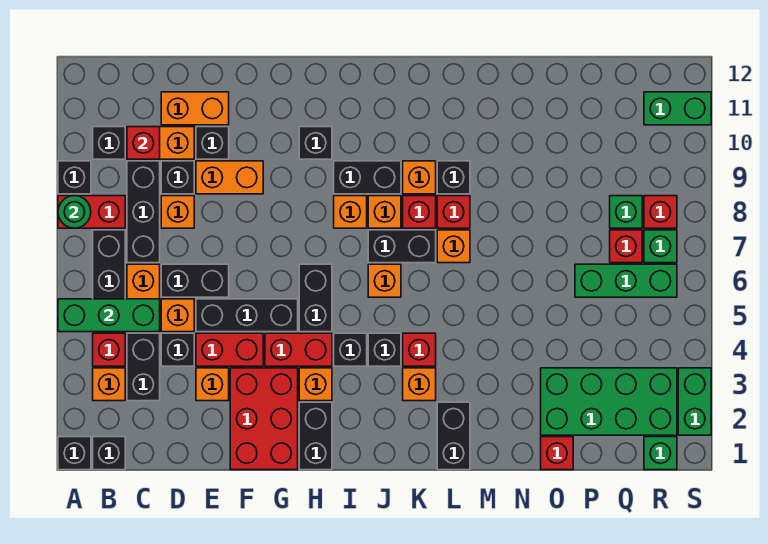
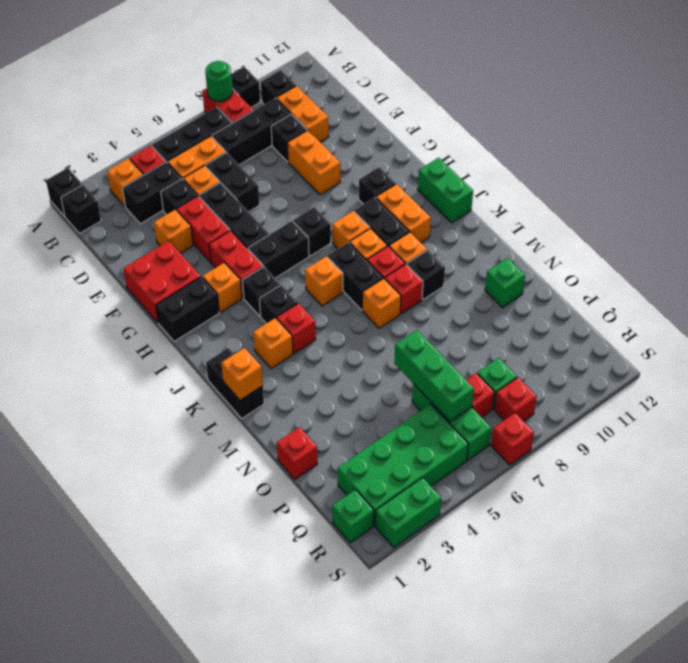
green 1x3 brick [58,299,160,332] -> green 1x3 brick moved to [394,330,474,422]
red 1x1 brick [127,127,160,159] -> red 1x1 brick moved to [491,413,534,465]
orange 1x1 brick [161,196,194,228] -> orange 1x1 brick moved to [221,348,263,400]
orange 1x2 brick [161,92,229,125] -> orange 1x2 brick moved to [376,184,431,243]
black 1x1 brick [196,127,229,159] -> black 1x1 brick moved to [293,207,331,256]
red 2x3 brick [230,368,298,470] -> red 2x2 brick [123,241,201,323]
black 1x2 brick [437,402,470,470] -> black 1x2 brick turned to [206,348,264,418]
green 2x4 brick [541,368,677,435] -> green 2x4 brick turned to [338,404,468,526]
green 1x1 brick [644,230,677,263] -> green 1x1 brick moved to [485,258,525,308]
green 1x2 brick [644,92,711,125] -> green 1x2 brick moved to [418,158,473,223]

